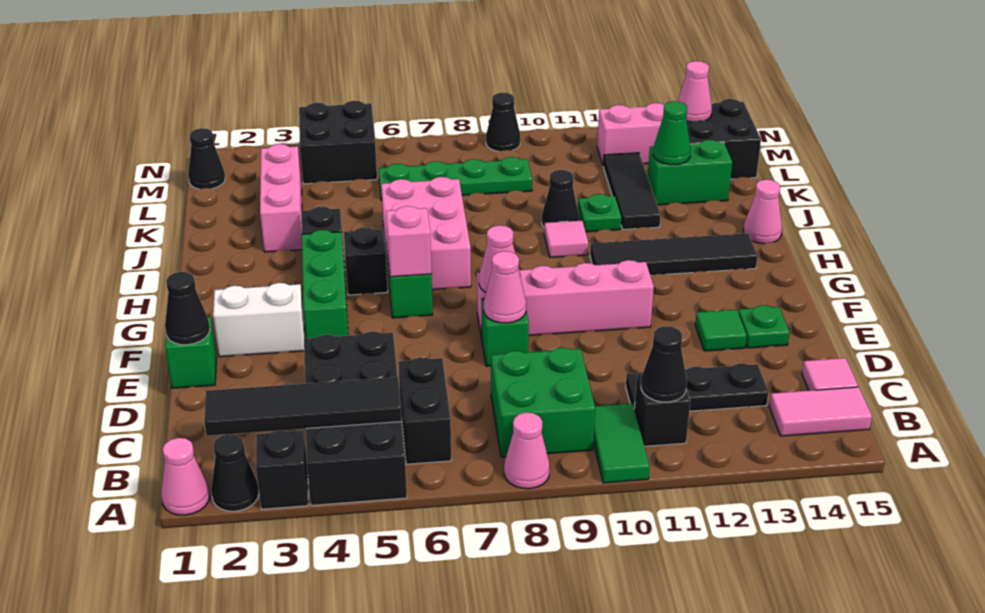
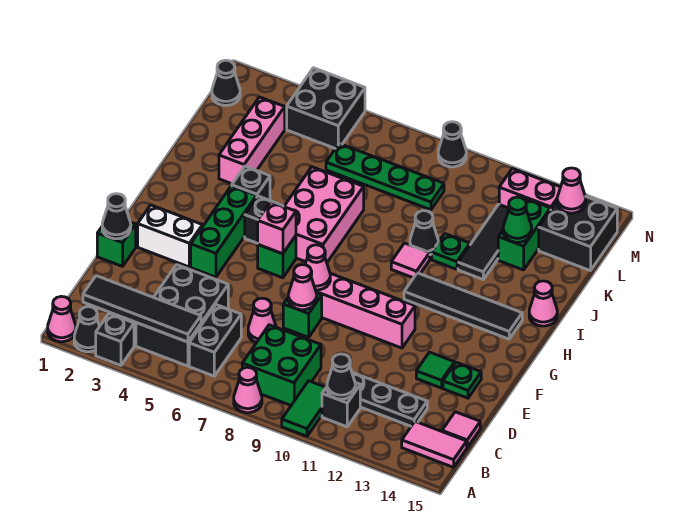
black 2x4 brick [304,331,407,505] -> black 2x3 brick [136,265,228,366]
none -> pink 1x1 cone [248,298,276,342]
green 1x2 brick [648,140,732,205] -> green 1x2 brick turned to [498,198,550,270]

